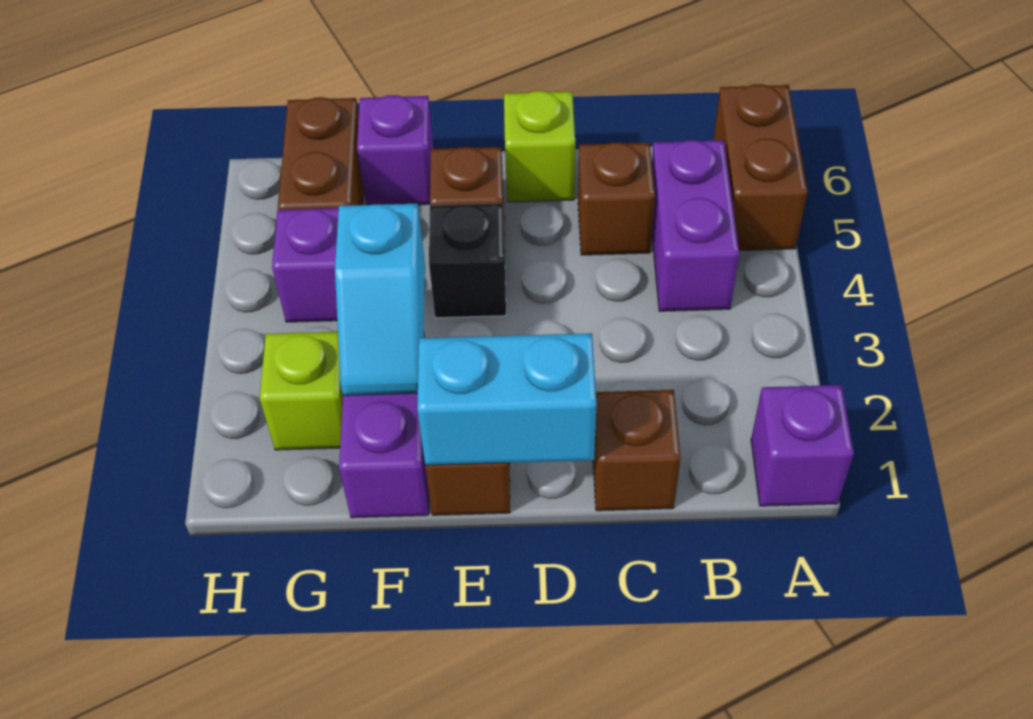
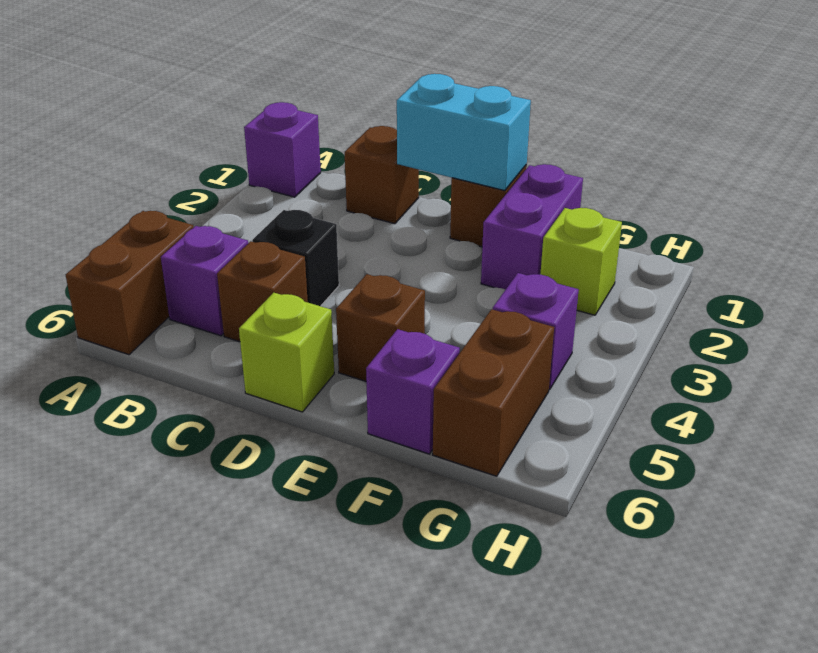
purple 1x2 brick [652,140,739,311] -> purple 1x1 brick [161,226,248,336]
black 1x1 brick [429,203,506,318] -> black 1x1 brick moved to [252,210,339,306]
cyan 1x2 slope [335,204,425,395] -> none

